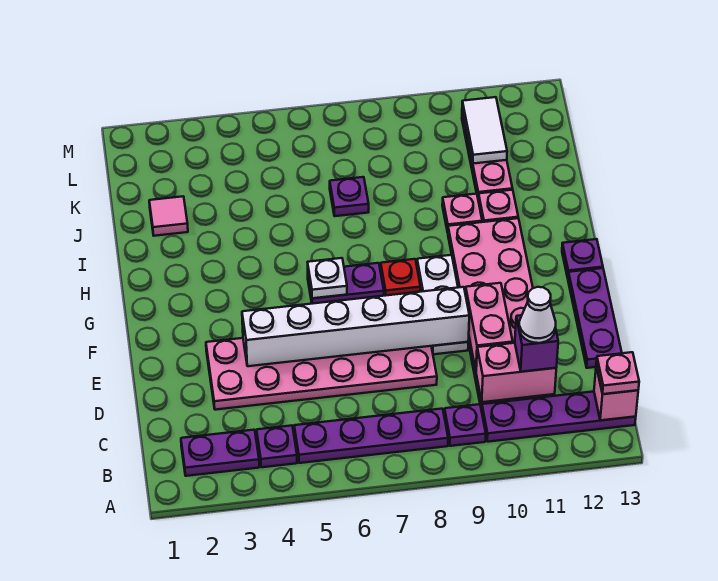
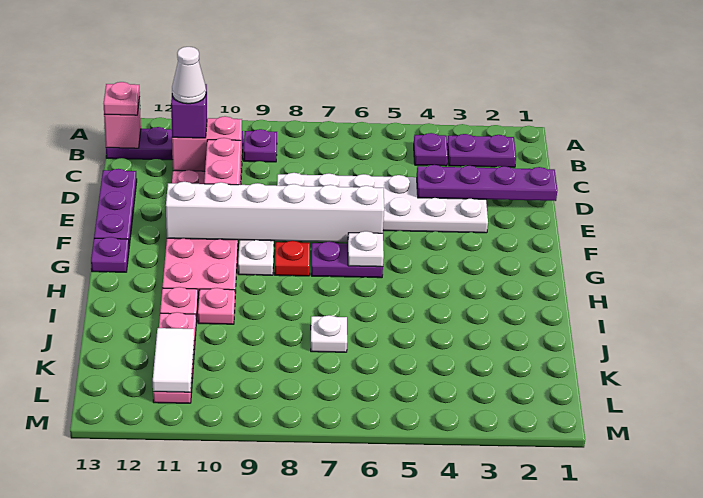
purple 1x4 plate [294,409,448,463] -> purple 1x4 plate moved to [417,165,557,201]
pink 2x6 plate [206,338,437,410] -> white 2x6 plate [277,173,488,233]
white 1x6 brick [242,287,469,366] -> white 1x6 brick moved to [166,182,384,242]
pink 1x1 tile [149,196,188,236] -> none
purple 1x1 plate [330,177,369,216] -> white 1x1 plate [311,315,347,352]

